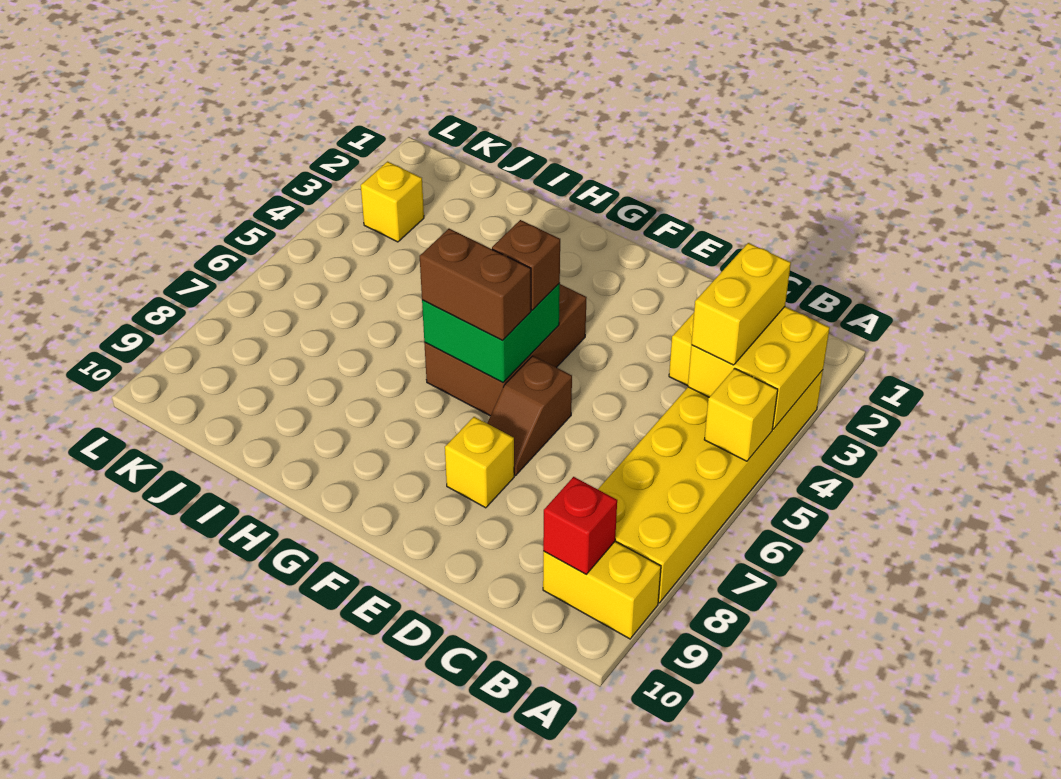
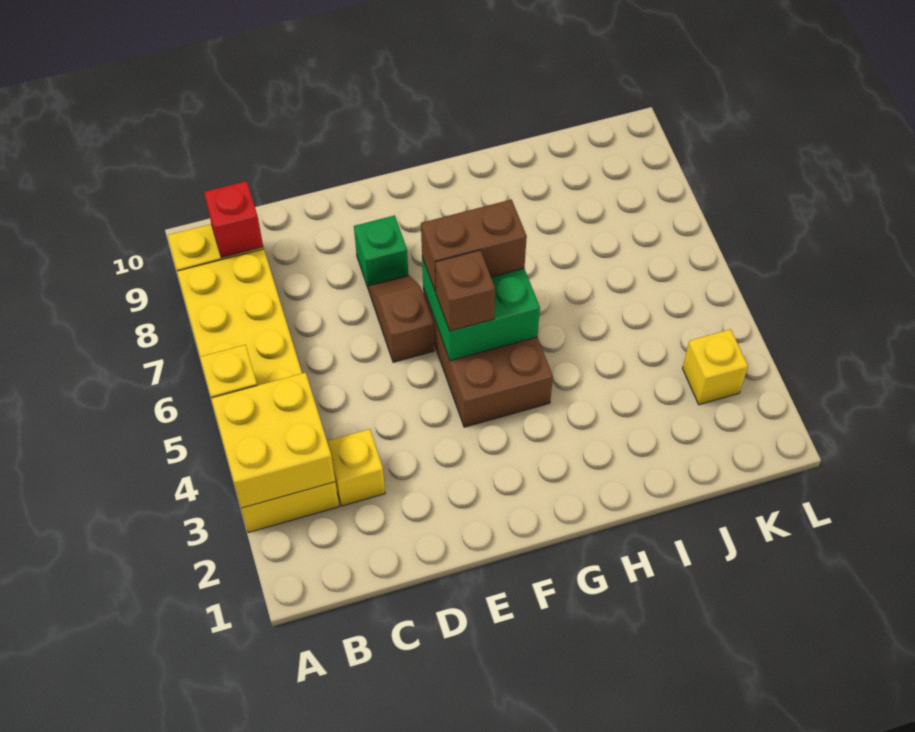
yellow 1x2 brick [691,243,791,365] -> none
yellow 1x1 brick [445,417,514,508] -> green 1x1 brick [354,215,408,288]

